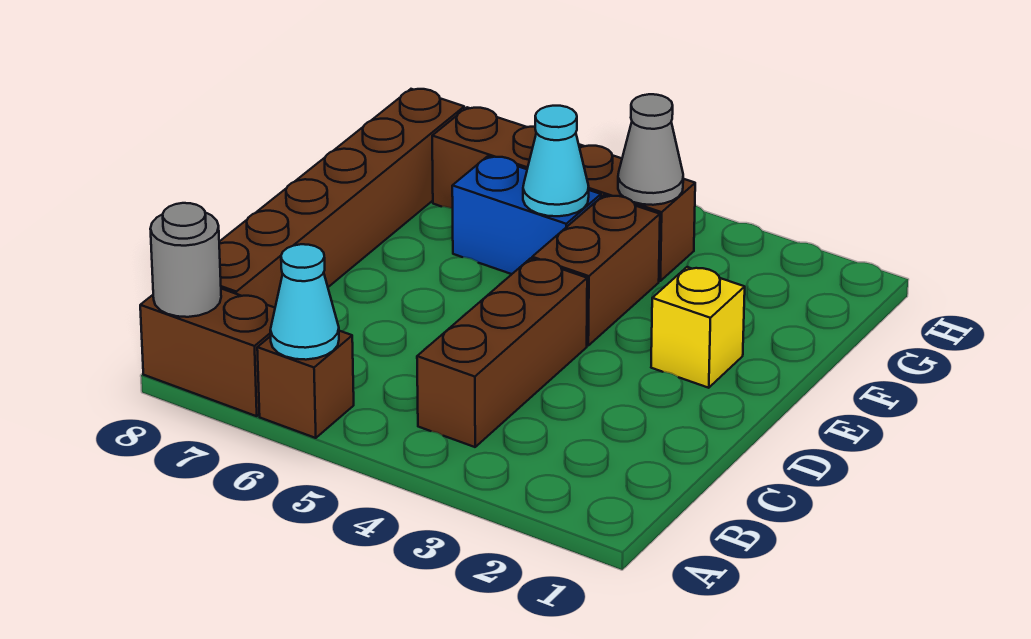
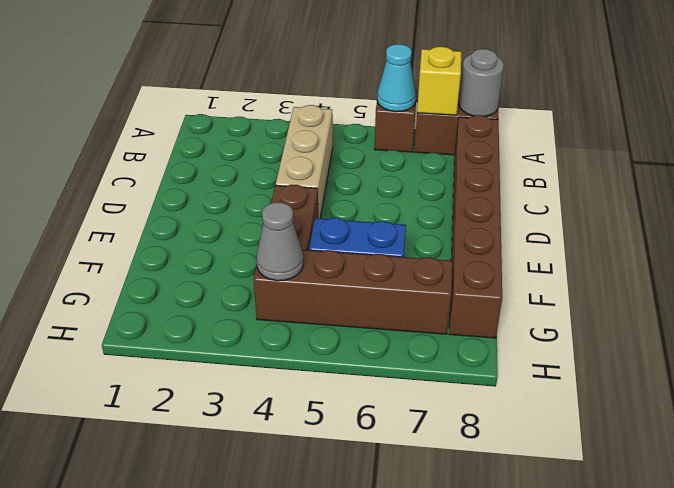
brown 1x3 brick [417,258,587,447] -> tan 1x3 brick [276,105,333,219]
yellow 1x1 brick [651,267,745,388] -> yellow 1x1 brick moved to [417,47,461,115]
cyan 1x1 cone [523,106,589,216] -> none

